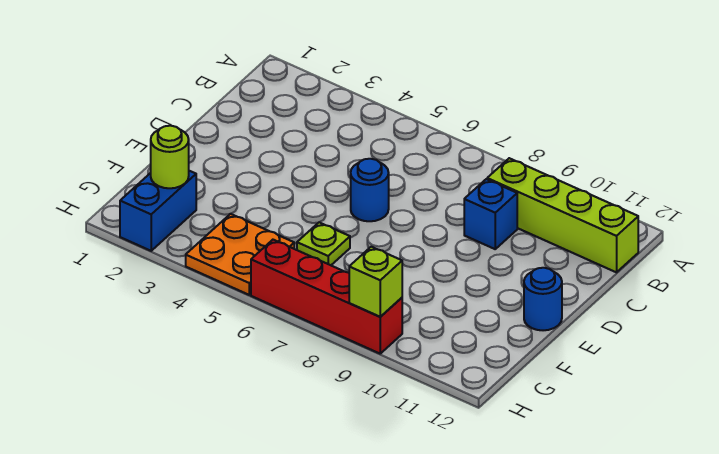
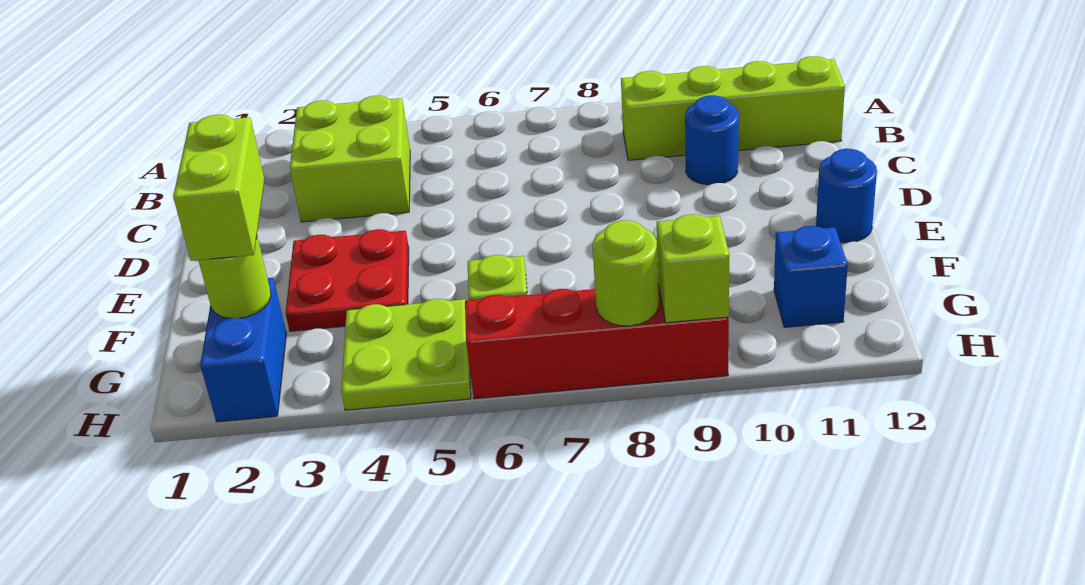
none -> lime 2x2 brick [290,96,410,222]
blue 1x1 brick [464,179,517,249] -> blue 1x1 brick moved to [774,226,848,327]
blue 1x1 round brick [351,159,389,221] -> blue 1x1 round brick moved to [685,95,739,185]
none -> red 2x2 plate [286,229,409,331]
none -> lime 1x2 brick [173,115,265,261]
orange 2x2 plate [186,214,294,295] -> lime 2x2 plate [341,299,471,410]
none -> lime 1x1 round brick [593,220,659,326]

